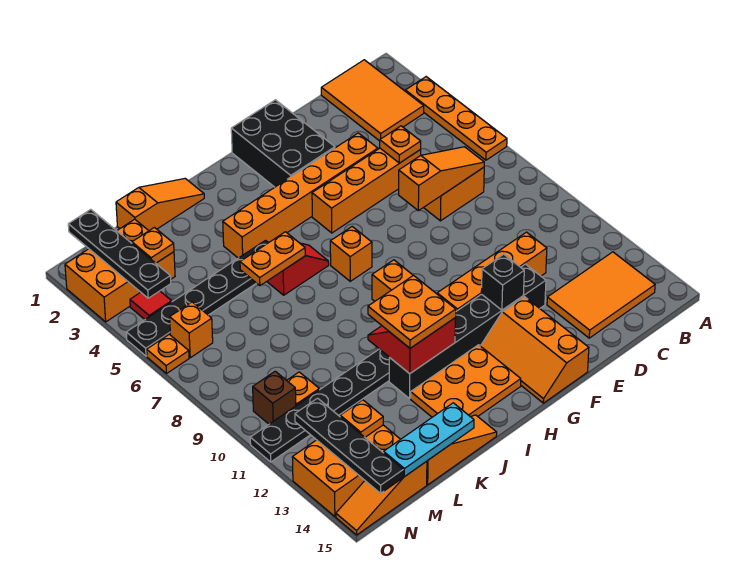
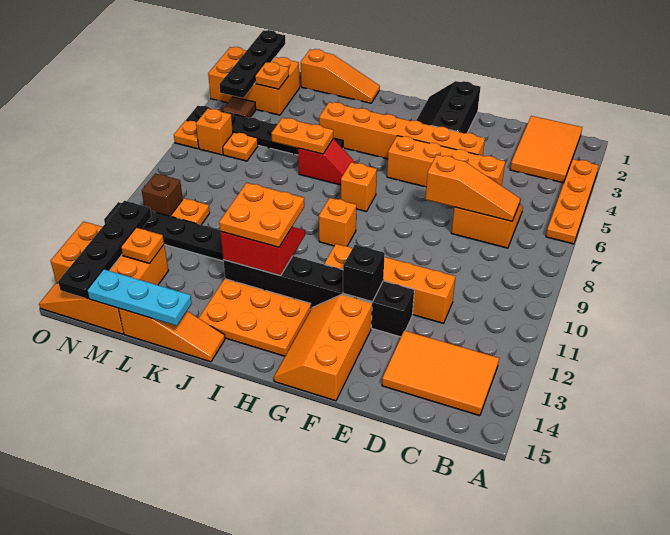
orange 1x1 plate [380,126,421,163] -> orange 1x1 plate moved to [223,132,258,161]
black 2x3 brick [231,100,335,187] -> black 2x3 slope [416,81,480,133]
red 1x1 tile [130,291,172,319] -> brown 1x1 tile [222,97,256,118]

